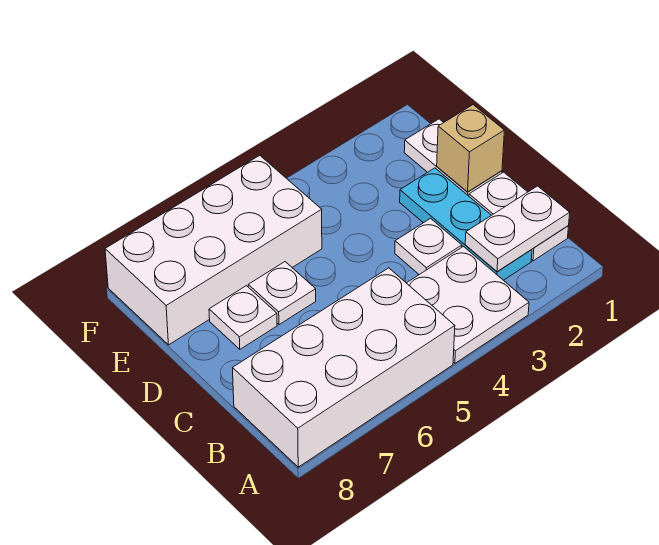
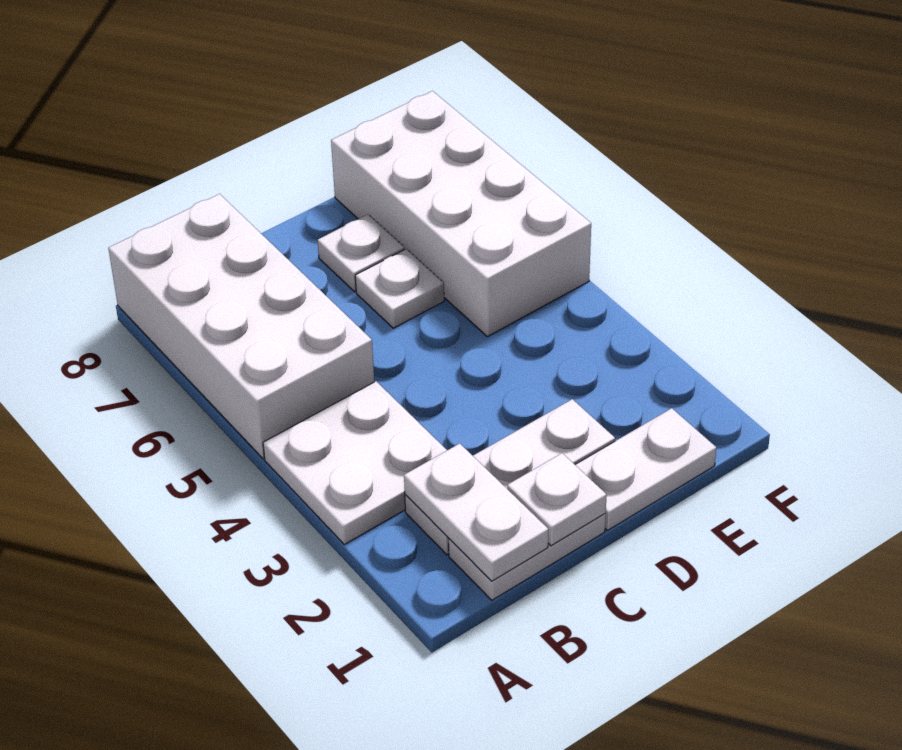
cyan 1x3 plate [400,168,532,280] -> white 1x3 plate [405,399,615,555]
white 1x1 plate [395,219,462,275] -> white 1x1 plate moved to [507,453,607,546]
tan 1x1 brick [437,105,504,192] -> none

